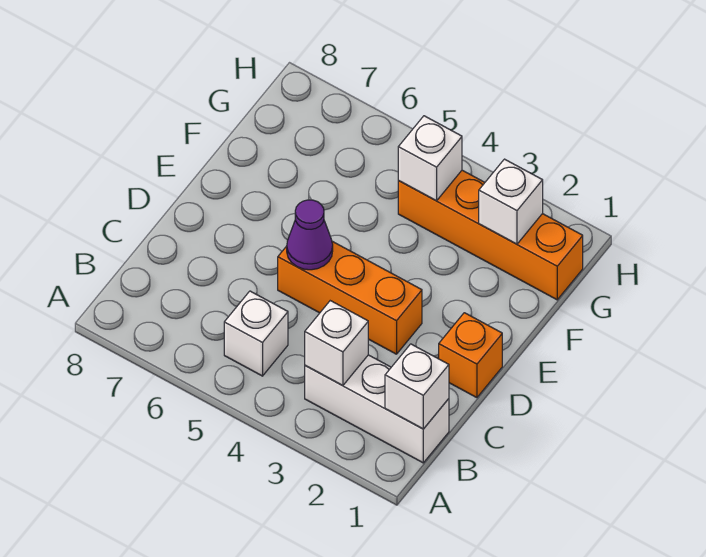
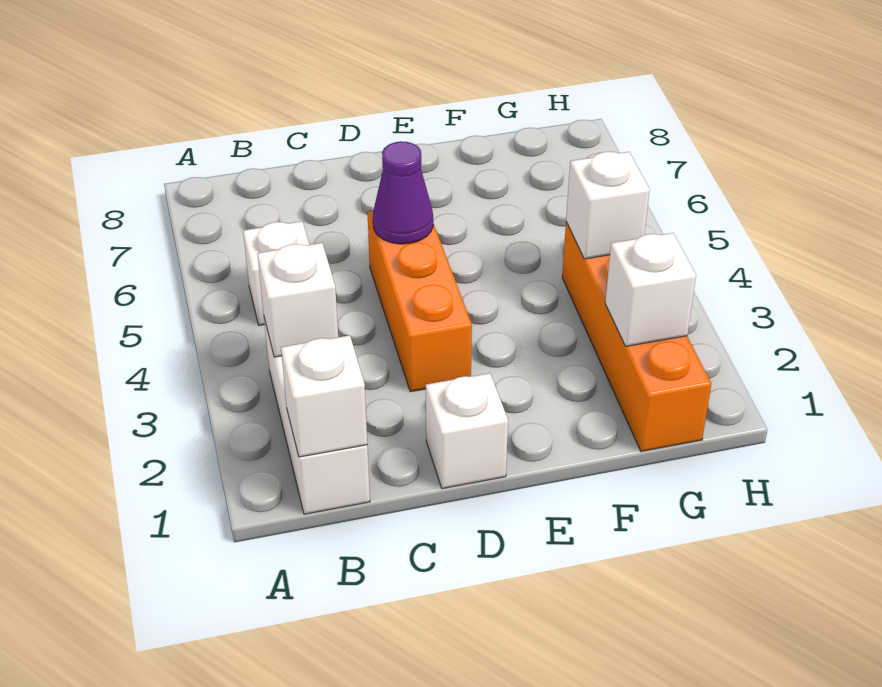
orange 1x1 brick [439,313,502,398] -> white 1x1 brick [426,373,508,489]

